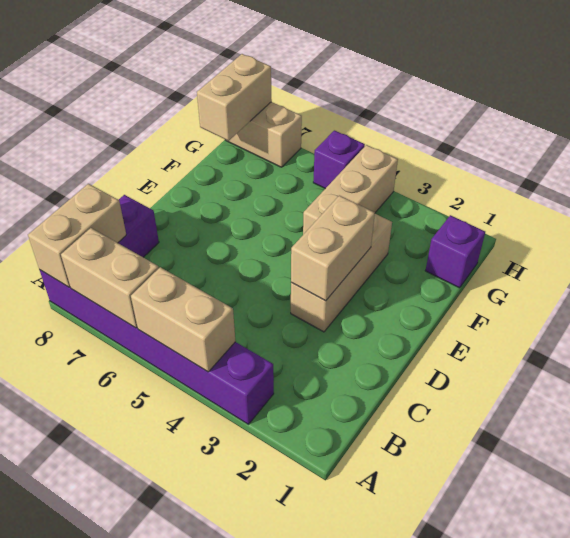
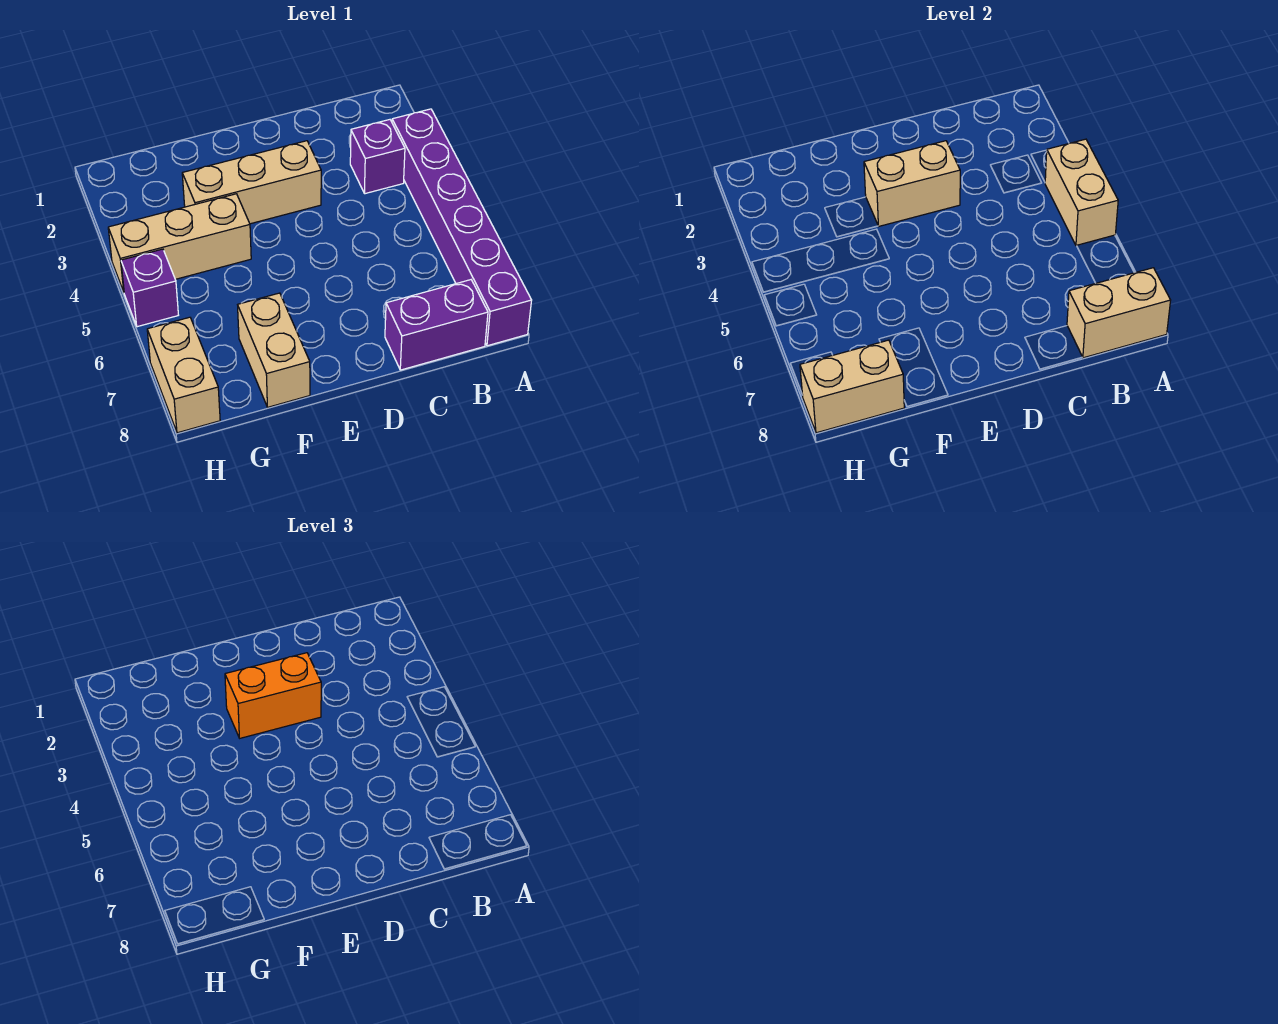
tan 1x2 brick [61,228,159,328] -> tan 1x2 brick moved to [238,293,310,407]
none -> orange 1x2 brick [225,653,321,738]
purple 1x1 brick [425,215,485,288] -> purple 1x1 brick moved to [350,120,405,194]

